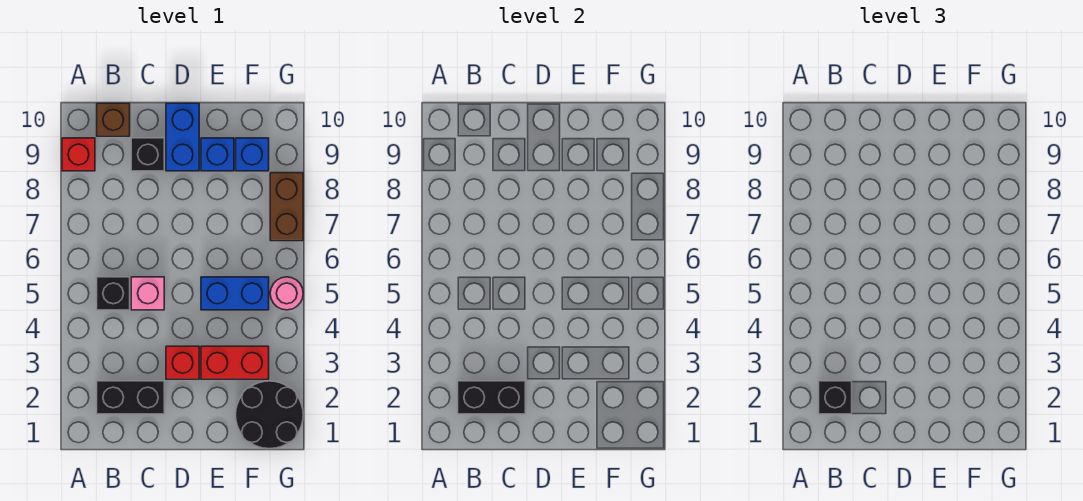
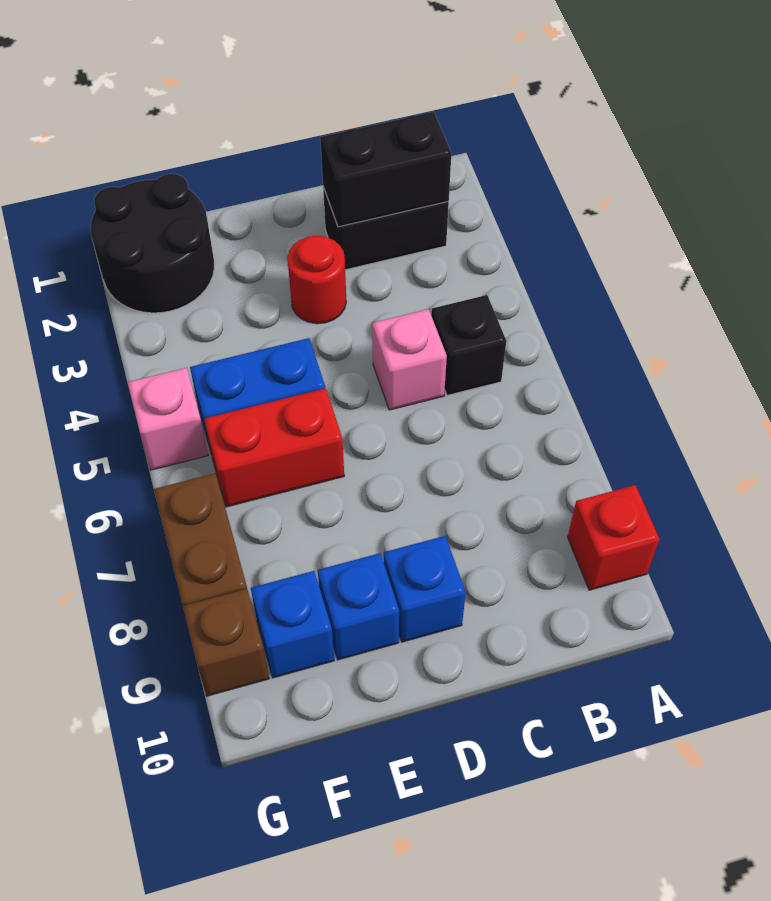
black 1x1 brick [819,381,852,414] -> none
brown 1x1 brick [97,103,130,136] -> brown 1x1 brick moved to [183,589,269,696]
black 1x1 brick [131,138,164,171] -> none
red 1x1 brick [166,346,199,379] -> red 1x1 round brick [287,236,346,324]
blue 1x2 brick [166,103,199,171] -> blue 1x1 brick [384,536,466,642]
red 1x2 brick [201,346,269,379] -> red 1x2 brick moved to [204,388,344,507]
pink 1x1 round brick [270,277,303,310] -> pink 1x1 brick [128,368,208,470]

